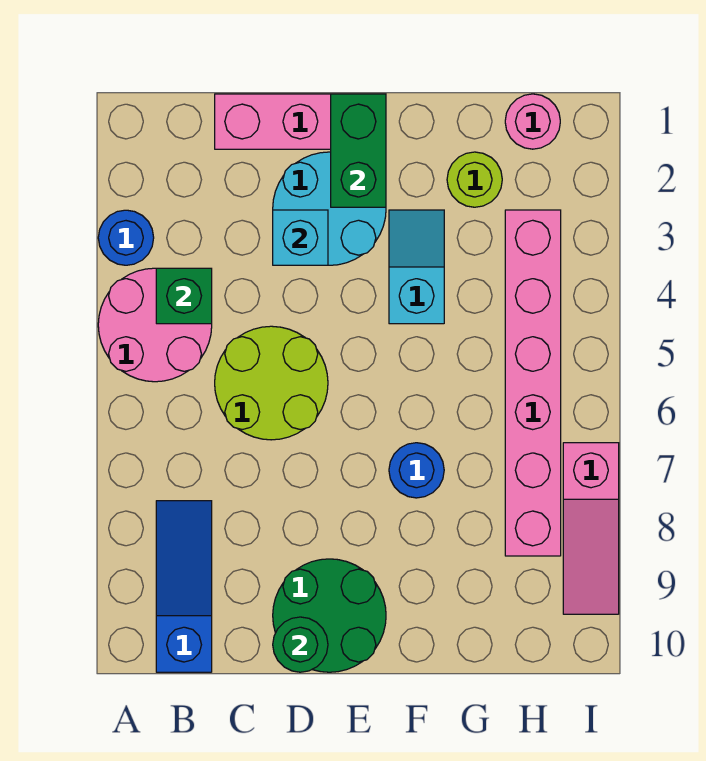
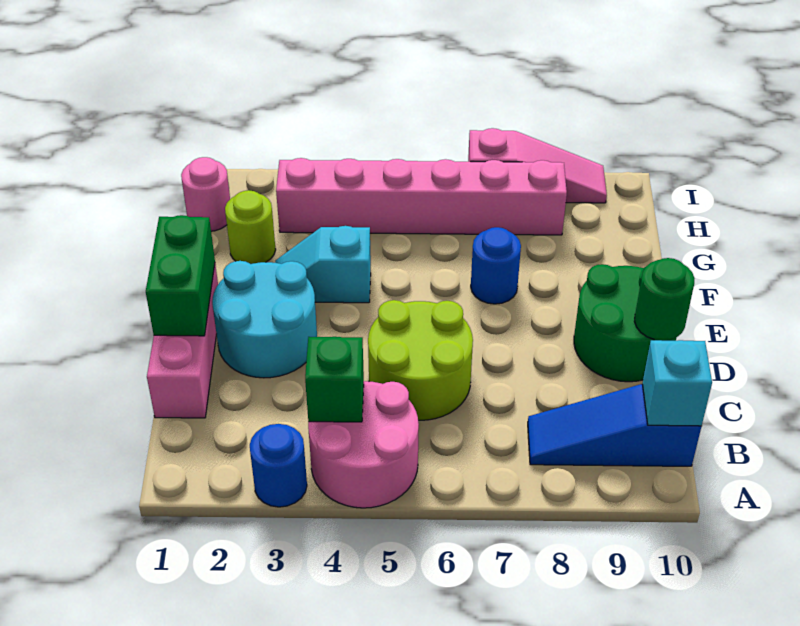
cyan 1x1 brick [273,210,328,265] -> cyan 1x1 brick moved to [642,340,712,426]
green 1x2 brick [331,94,386,207] -> green 1x2 brick turned to [146,215,215,336]

